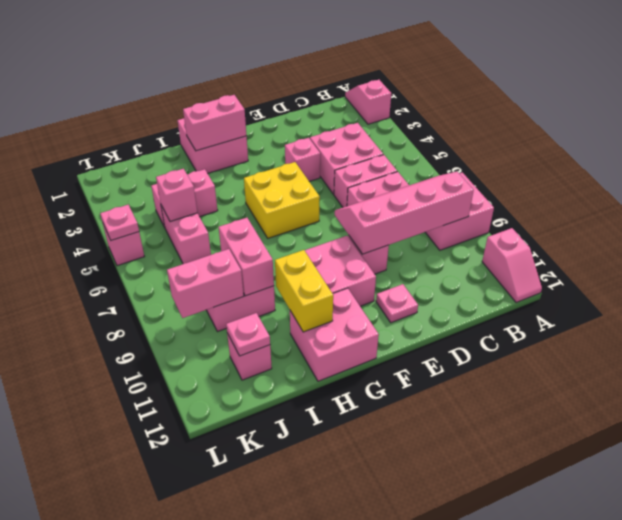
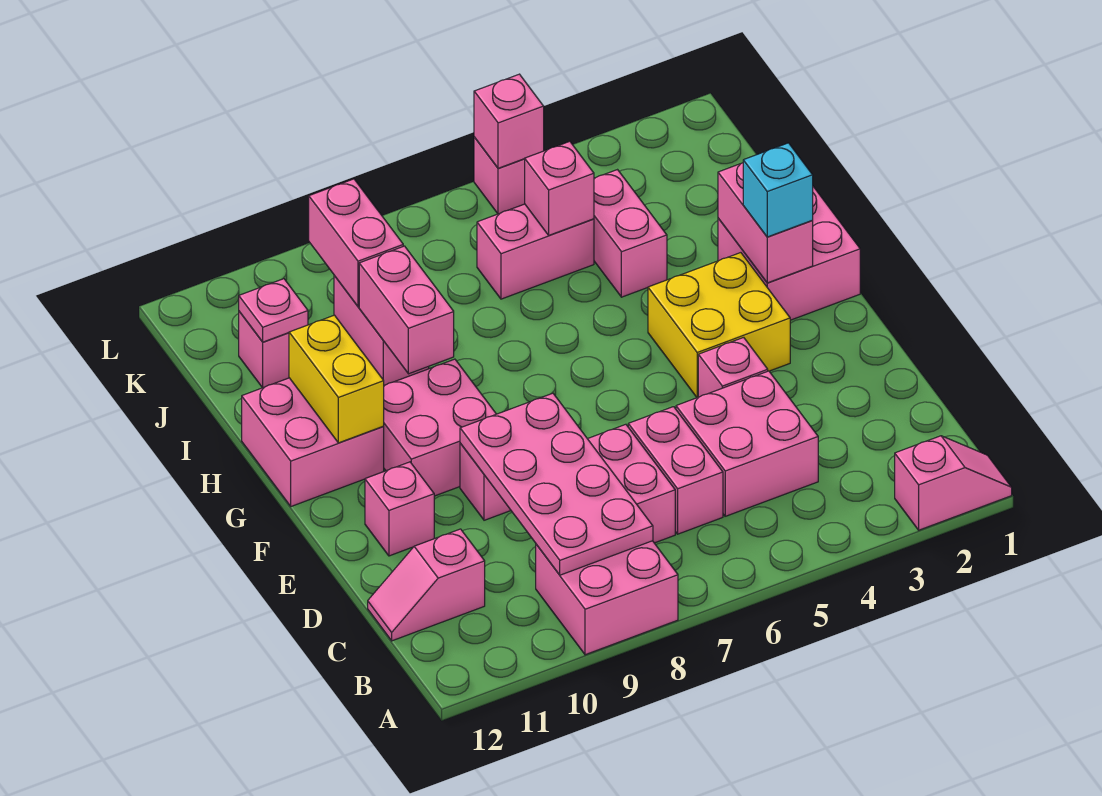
pink 1x2 slope [482,228,542,303] -> pink 1x2 slope moved to [368,529,485,641]
pink 2x4 slope [335,172,474,254] -> pink 2x4 plate [460,393,653,575]
pink 1x1 plate [376,284,418,323] -> pink 1x1 brick [365,462,434,556]
yellow 2x2 brick [244,162,320,238] -> yellow 2x2 brick moved to [648,253,790,397]
none -> cyan 1x1 brick [743,143,813,237]
yellow 1x2 brick [275,250,333,332] -> yellow 1x2 brick turned to [289,315,384,443]
pink 1x2 brick [219,218,274,296] -> pink 1x2 brick turned to [359,246,454,374]
pink 1x1 plate [100,205,139,240] -> pink 1x1 brick [474,74,544,168]

